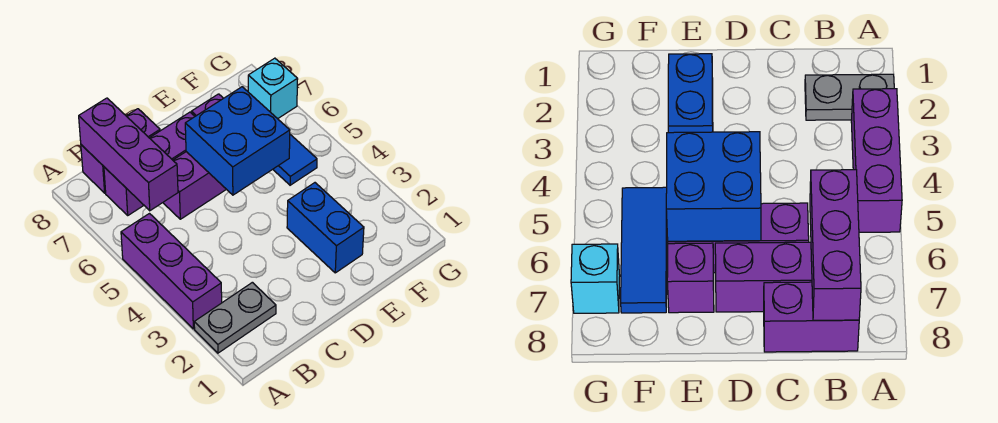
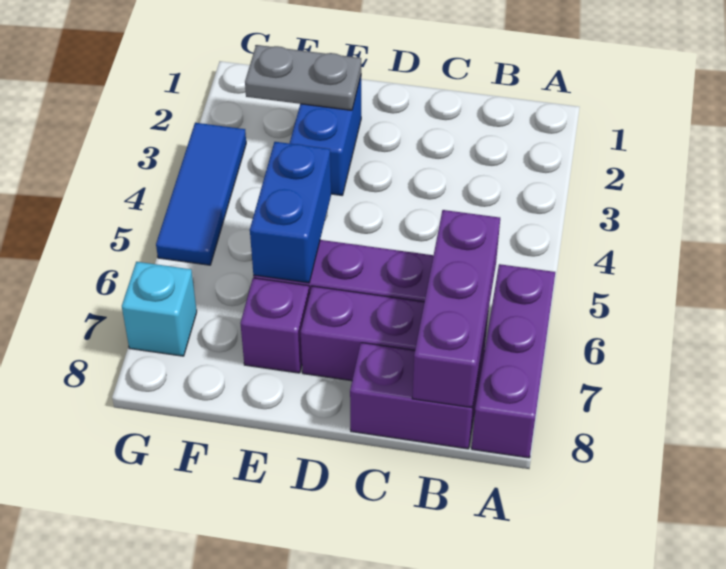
grey 1x2 plate [194,282,276,353] -> grey 1x2 plate moved to [245,45,361,110]
purple 1x3 brick [121,214,222,329] -> purple 1x3 brick moved to [472,264,555,458]
blue 2x2 brick [185,87,290,195] -> blue 1x2 brick [250,142,331,283]
blue 1x3 tile [273,135,317,185] -> blue 1x3 tile moved to [156,123,246,265]

